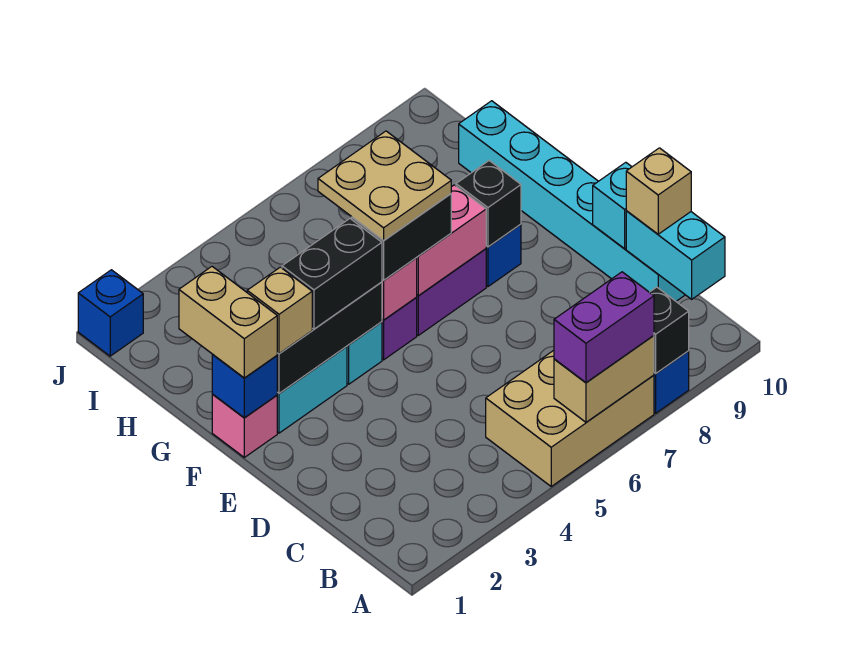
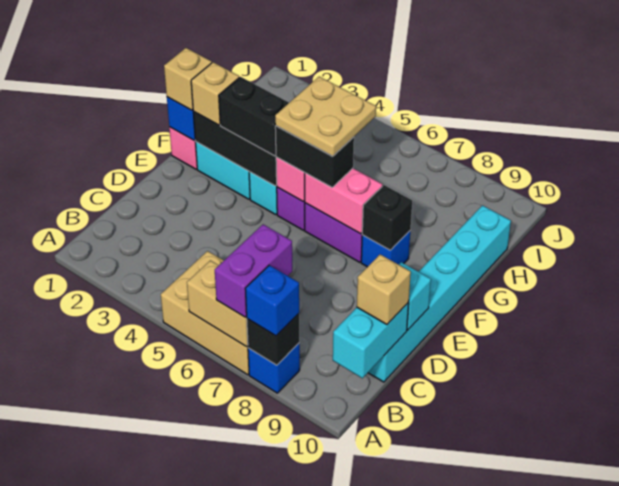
purple 1x2 brick [554,272,654,383] -> purple 1x2 brick turned to [215,224,292,317]
tan 1x2 brick [179,267,277,378] -> tan 1x1 brick [164,48,212,110]
blue 1x1 brick [78,270,143,356] -> blue 1x1 brick moved to [245,265,299,336]

